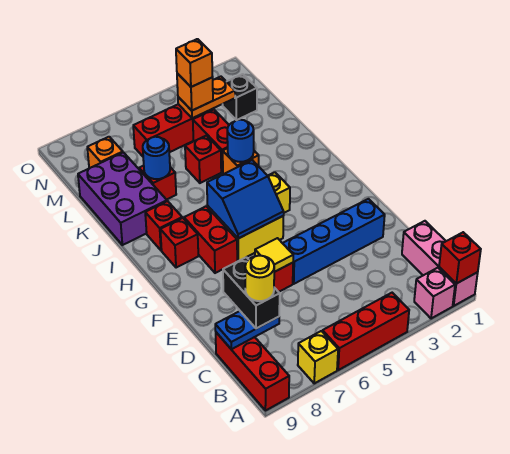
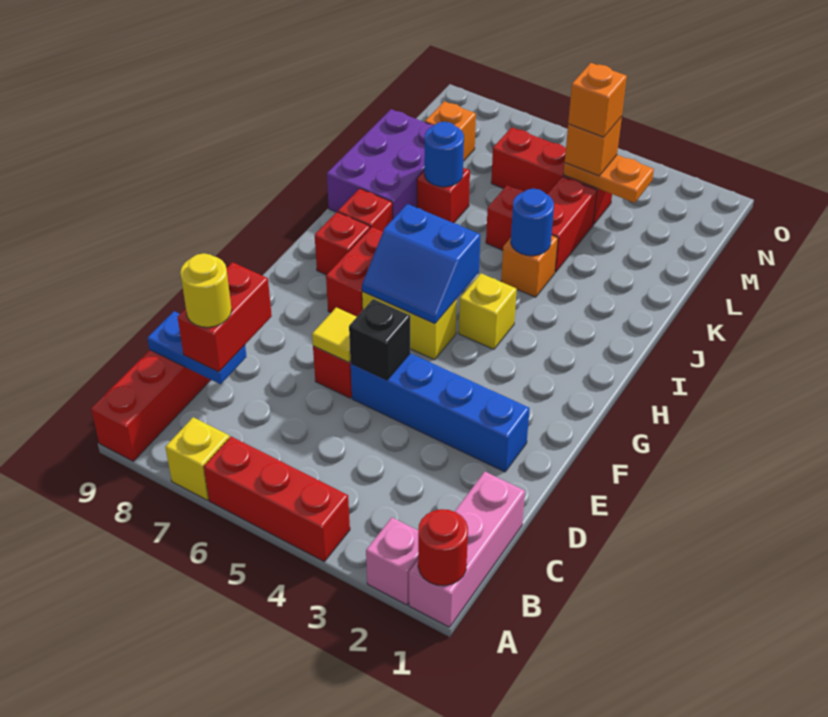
red 1x1 brick [439,232,481,284] -> red 1x1 round brick [418,509,468,586]
black 1x2 brick [223,257,280,329] -> red 1x2 brick [178,262,272,372]
black 1x1 brick [223,74,257,120] -> black 1x1 brick moved to [349,299,410,380]

